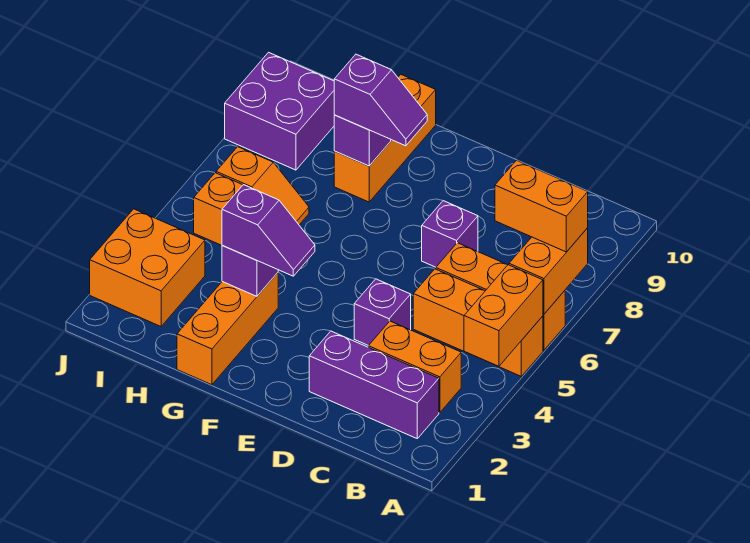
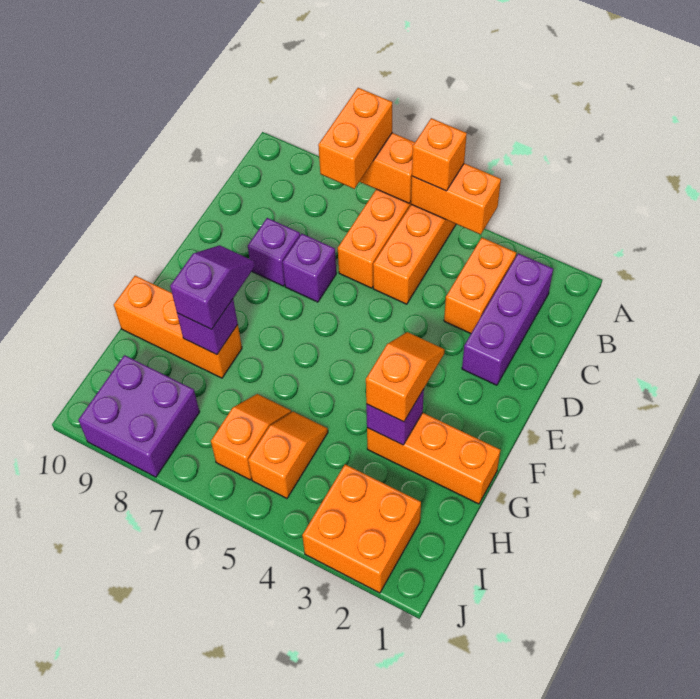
none -> orange 1x1 brick [412,118,467,191]
purple 1x1 brick [354,279,411,346] -> purple 1x1 brick moved to [248,218,300,286]
purple 1x2 slope [222,185,315,276] -> orange 1x2 slope [366,332,445,422]

